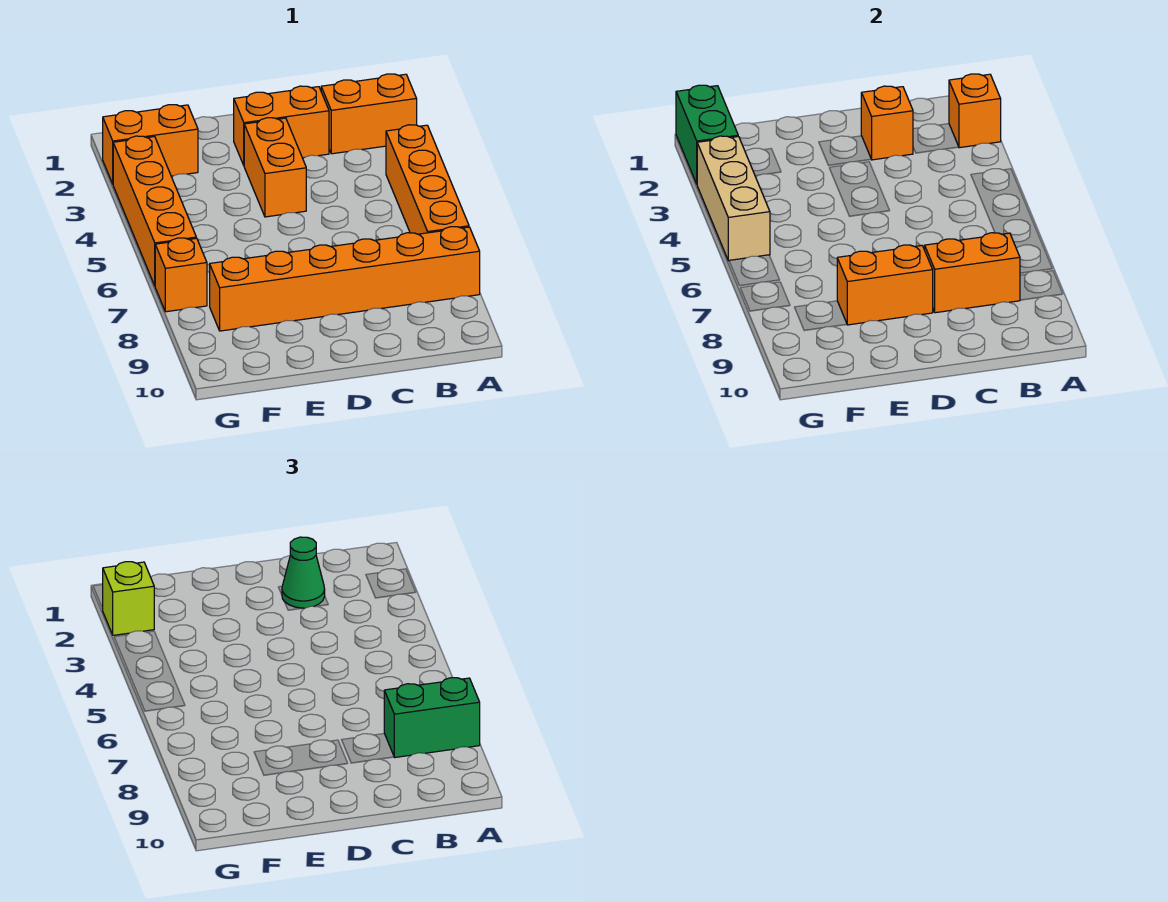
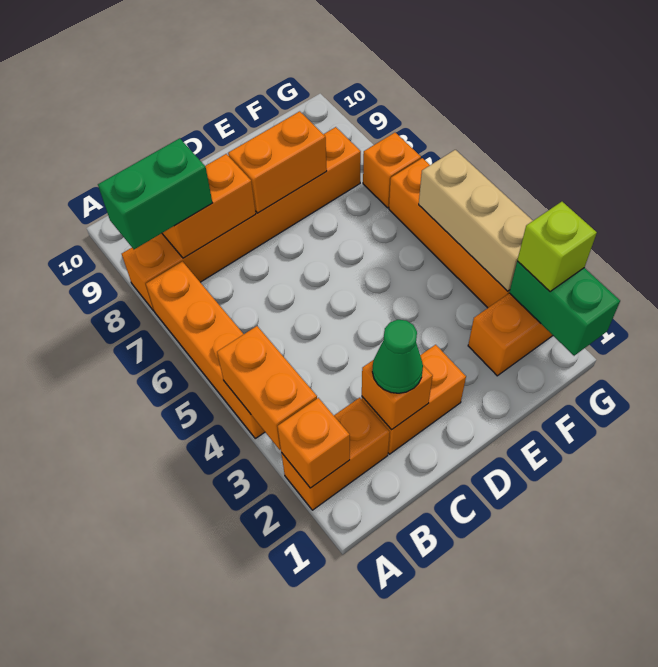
orange 1x2 brick [244,118,306,217] -> orange 1x2 brick moved to [217,326,317,450]

